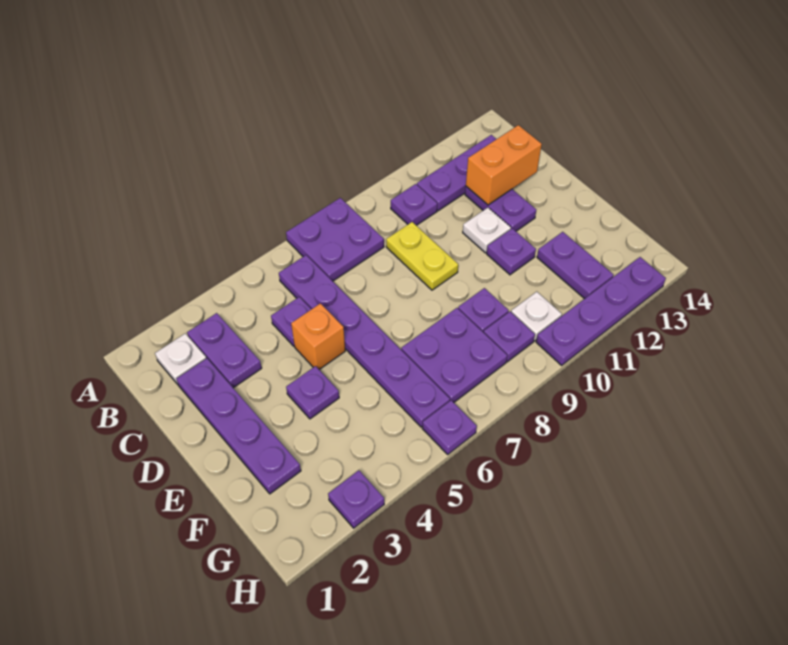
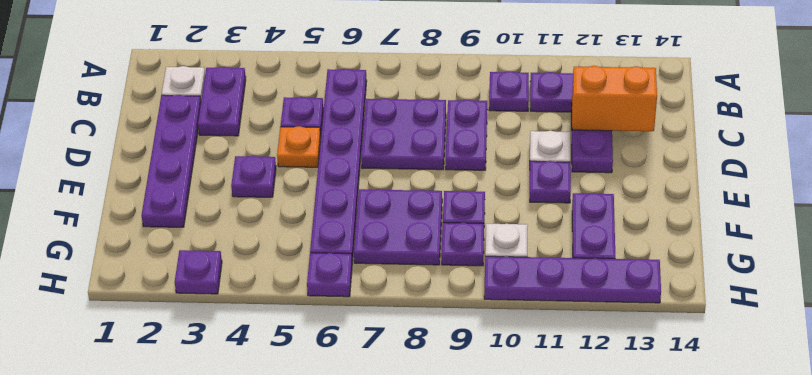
purple 2x2 plate [286,198,384,281] -> purple 2x2 plate moved to [361,98,446,170]
yellow 1x2 plate [386,222,458,290] -> purple 1x2 plate [446,99,487,170]
orange 1x1 brick [291,303,345,370] -> orange 1x1 plate [277,126,321,167]

